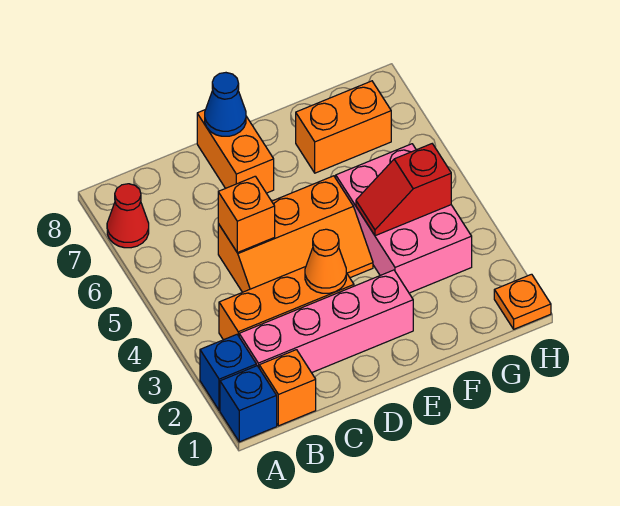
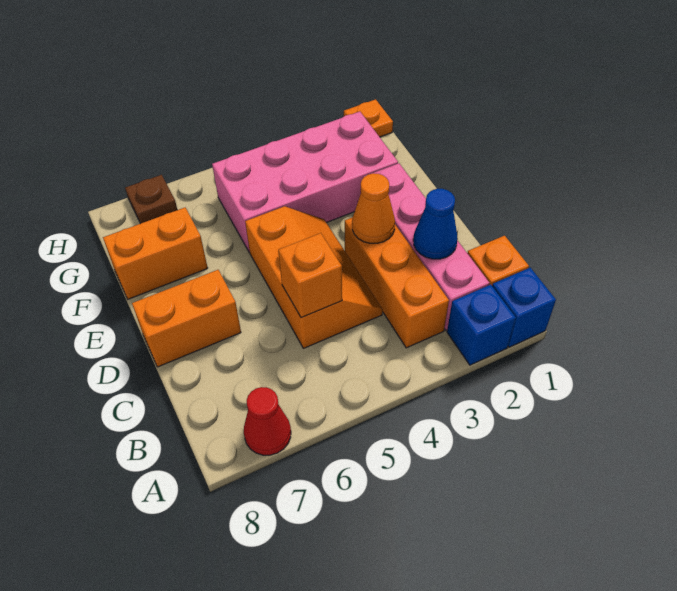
blue 1x1 cone [205,73,246,136] -> blue 1x1 cone moved to [413,189,458,259]
pink 2x3 brick [336,144,472,293] -> pink 2x4 brick [212,112,398,252]
red 1x2 slope [356,144,451,236] -> none
orange 1x2 brick [296,81,391,173] -> orange 1x2 brick turned to [103,208,208,299]
none -> brown 1x1 plate [125,175,177,223]

